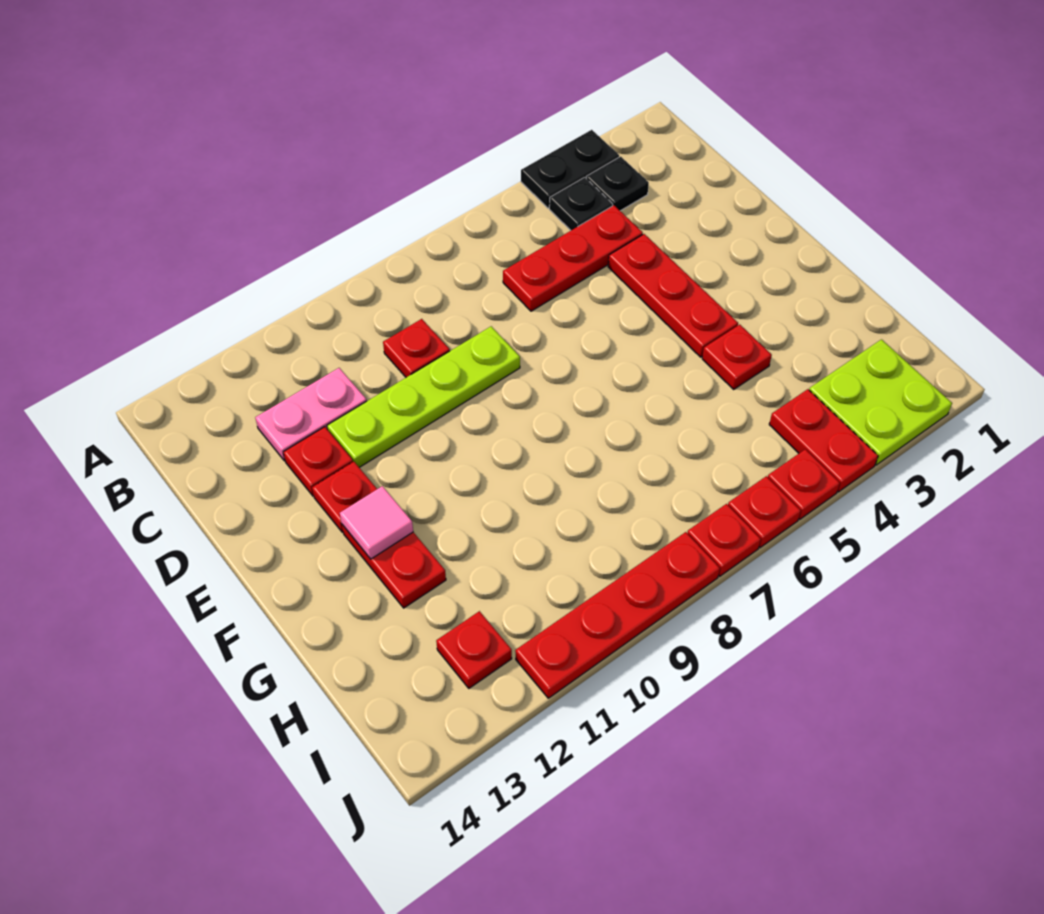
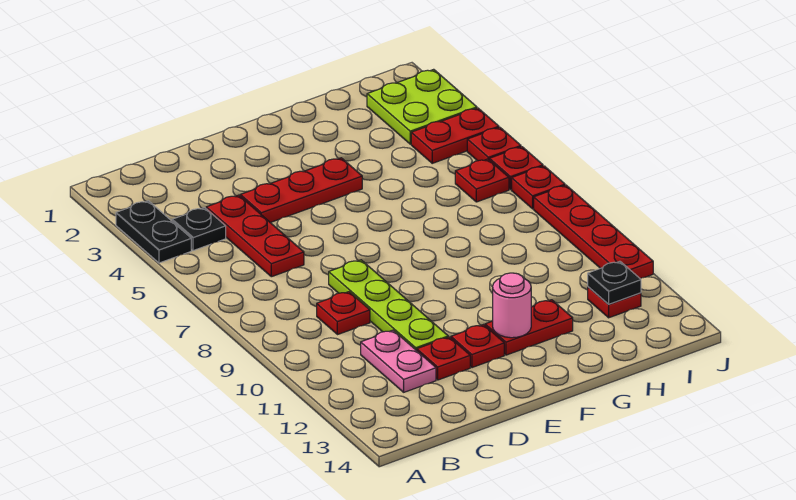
black 1x1 plate [586,157,649,211] -> black 1x1 plate moved to [588,261,641,304]
pink 1x1 tile [340,486,413,559] -> pink 1x1 round brick [493,273,531,338]
red 1x1 plate [702,325,772,389] -> red 1x1 plate moved to [455,159,509,202]

